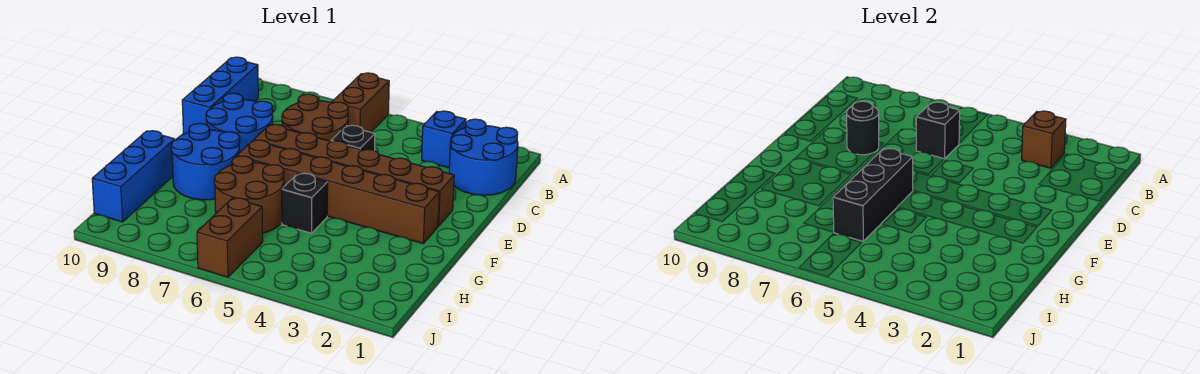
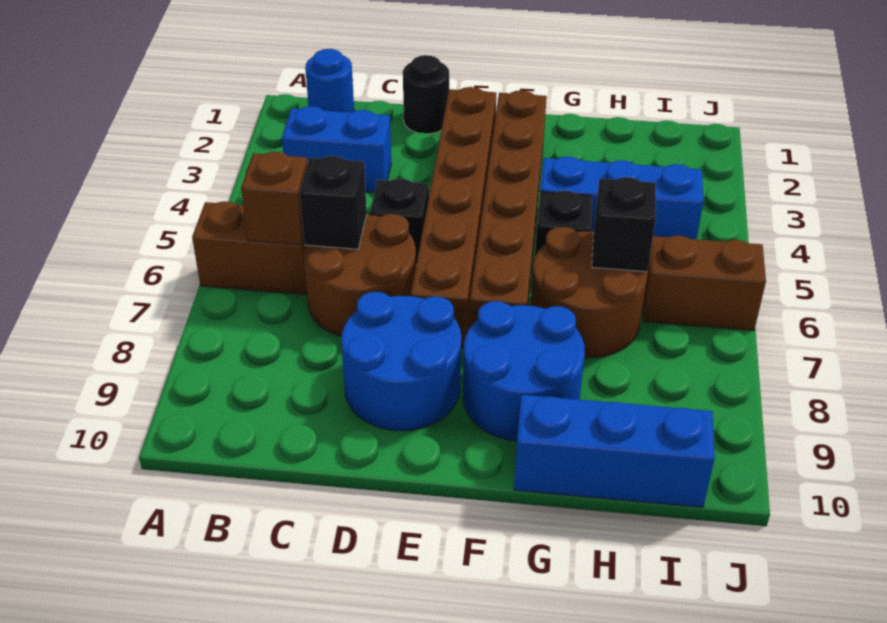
blue 2x2 round brick [449,119,518,195] -> blue 1x1 round brick [305,49,354,112]
blue 1x1 brick [422,111,466,168] -> blue 1x2 brick [282,106,391,193]
brown 1x1 brick [1022,111,1066,168] -> brown 1x1 brick moved to [241,152,308,245]
blue 1x3 brick [182,57,258,134] -> blue 1x3 brick moved to [540,157,703,239]
black 1x1 round brick [847,101,879,155] -> black 1x1 round brick moved to [403,55,449,134]
black 1x3 brick [833,149,913,241] -> black 1x1 brick [592,177,656,272]

